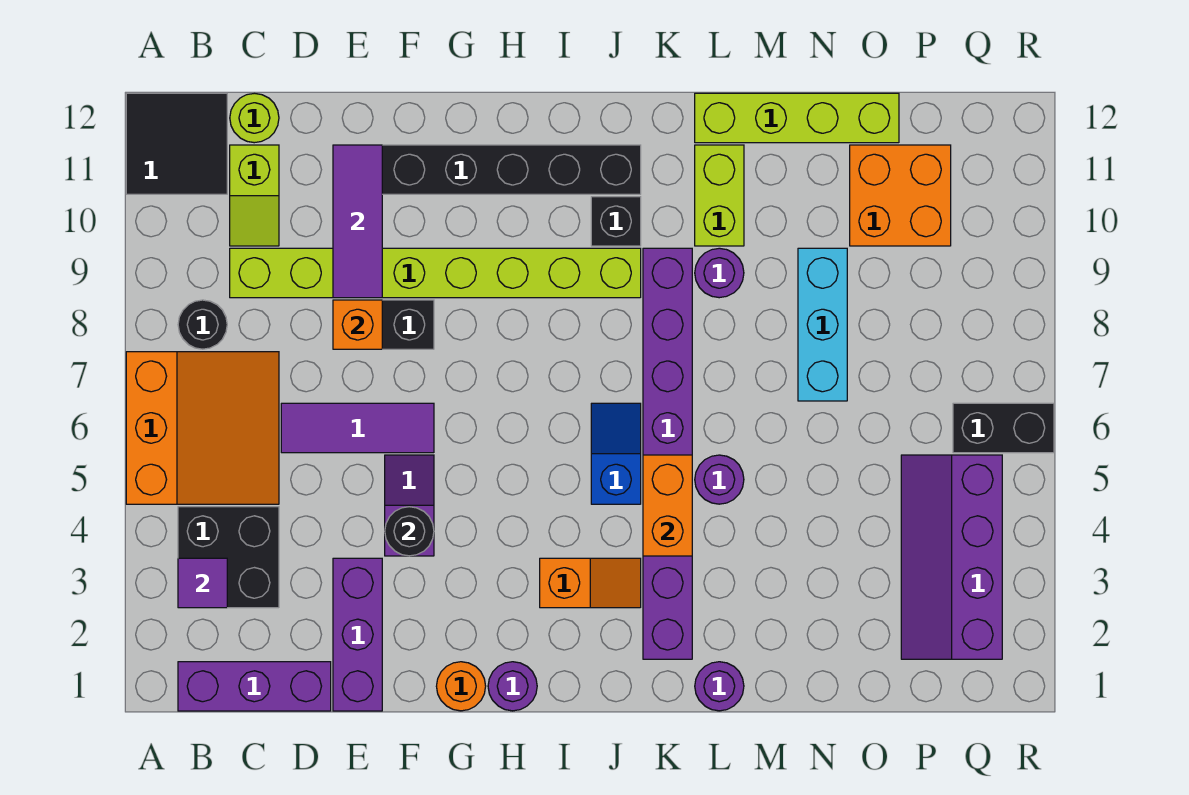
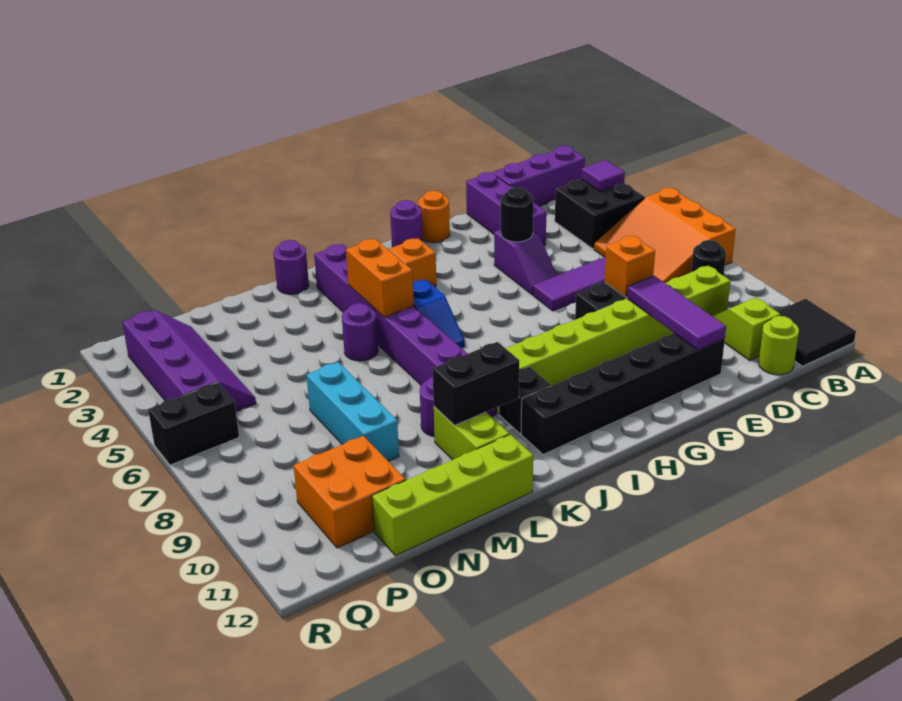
none -> black 1x2 brick [432,342,519,425]

